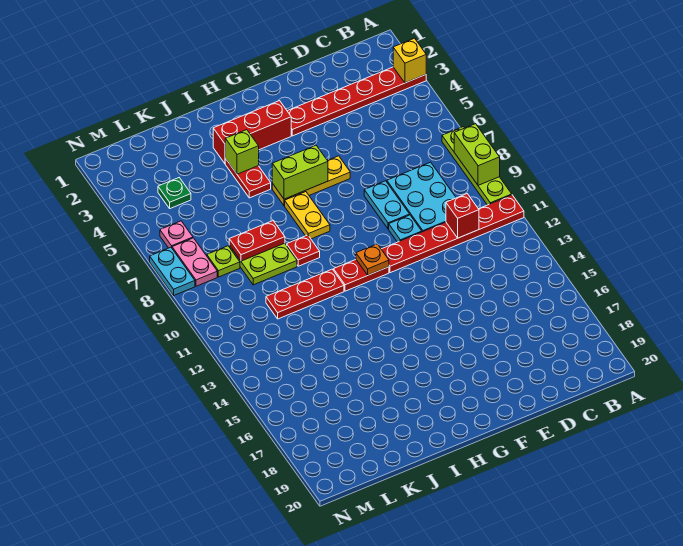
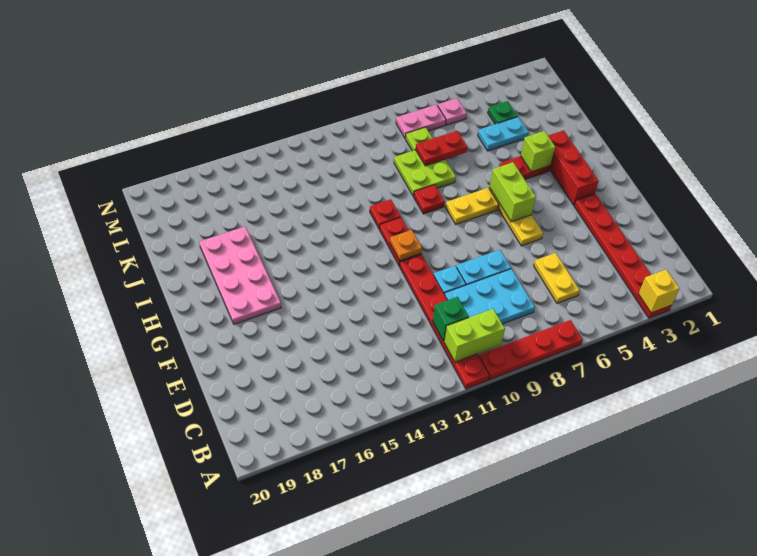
lime 1x4 plate [442,127,512,205] -> red 1x4 plate [479,320,583,380]
lime 1x2 brick [454,124,500,185] -> lime 1x2 brick moved to [444,309,505,362]
none -> yellow 1x2 plate [534,253,580,303]
red 1x1 brick [446,194,479,238] -> green 1x1 brick [433,297,469,341]
none -> pink 2x4 plate [199,227,281,324]
red 1x3 plate [266,269,344,319] -> red 1x1 plate [370,199,401,229]
red 1x2 plate [229,221,285,261] -> red 1x2 plate turned to [416,131,467,166]
cyan 1x2 plate [150,247,195,295] -> cyan 1x2 plate moved to [478,117,529,151]

